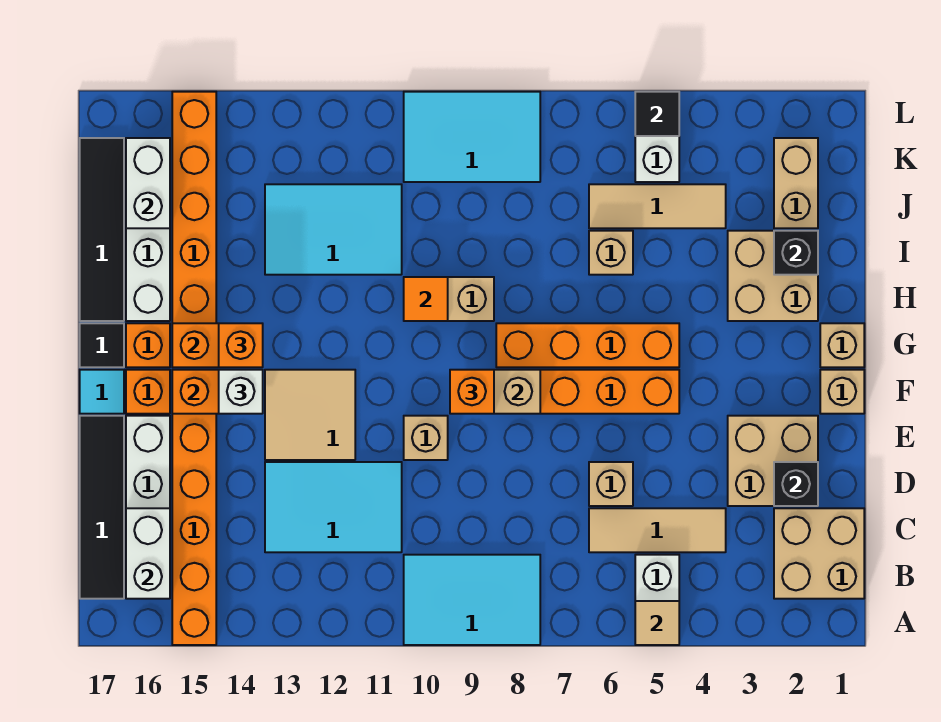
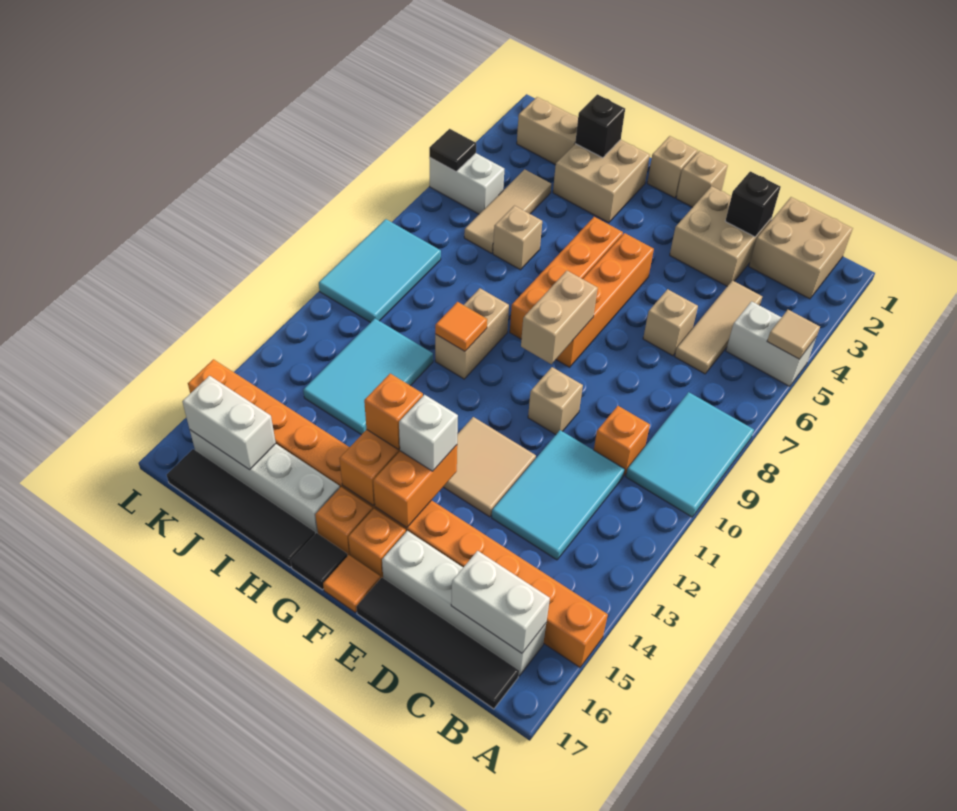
orange 1x1 brick [450,370,494,414] -> orange 1x1 brick moved to [594,406,650,476]
cyan 1x1 tile [80,370,124,414] -> orange 1x1 tile [323,555,380,612]

